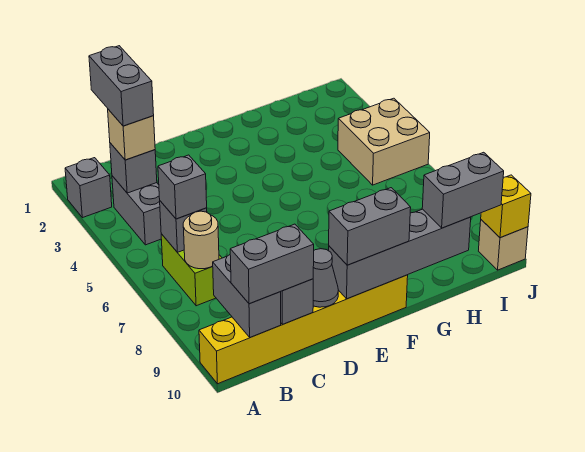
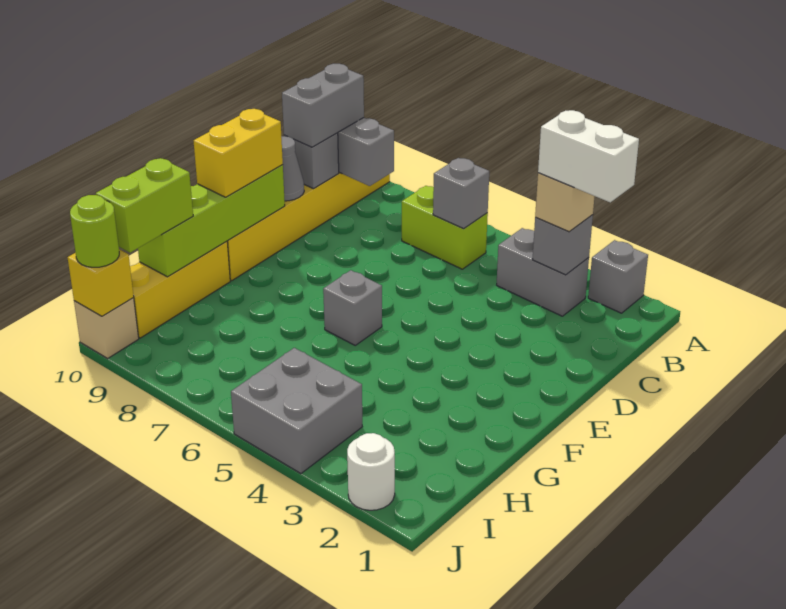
grey 1x2 brick [89,46,154,126] -> white 1x2 brick [538,110,639,202]
grey 1x1 brick [158,155,207,219] -> grey 1x1 brick moved to [323,270,382,345]
tan 1x1 round brick [183,211,219,269] -> none
grey 1x4 brick [329,209,471,299] -> lime 1x4 brick [138,165,285,277]
grey 1x2 brick [329,188,411,265] -> yellow 1x2 brick [193,109,283,197]
none -> yellow 1x3 brick [130,241,230,338]
grey 1x2 brick [422,152,504,228] -> lime 1x2 brick [96,158,193,253]
tan 2x2 brick [338,98,430,185] -> grey 2x2 brick [231,348,362,474]
none -> white 1x1 round brick [347,433,395,510]
none -> lime 1x1 round brick [70,195,119,267]

